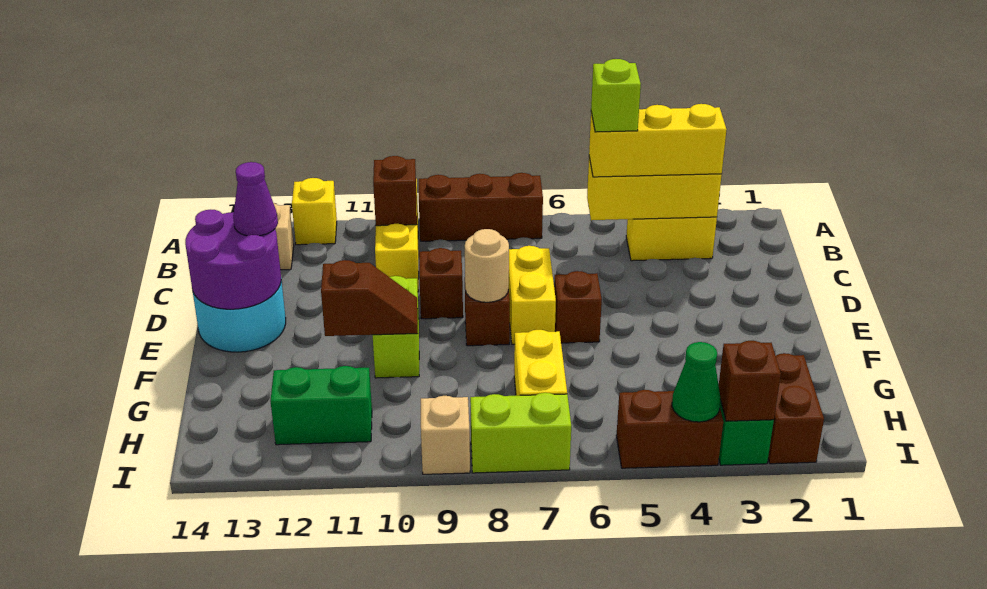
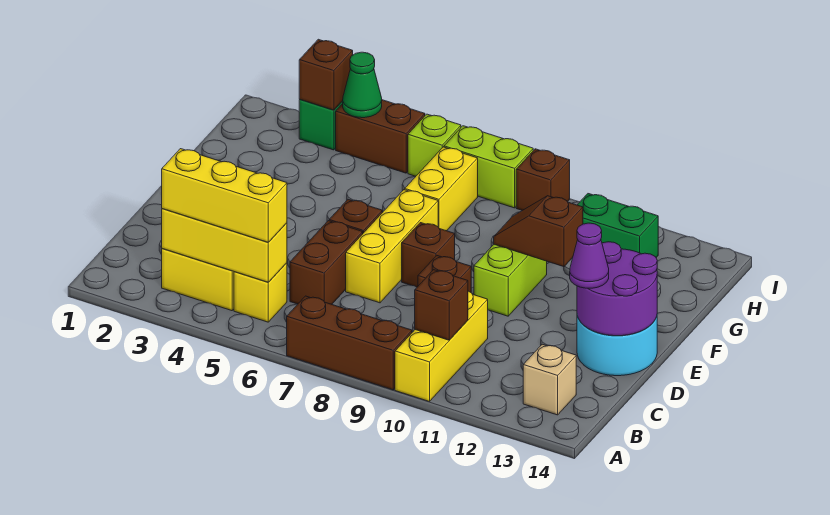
yellow 1x1 brick [292,178,337,245] -> yellow 1x1 brick moved to [234,263,287,322]
lime 1x1 brick [591,59,641,132] -> lime 1x1 brick moved to [408,114,461,176]
yellow 1x2 brick [509,246,556,344] -> yellow 1x3 brick [346,190,438,303]
tan 1x1 round brick [465,229,509,302] -> none
brown 1x2 brick [768,353,824,464] -> brown 1x2 brick moved to [290,221,363,304]
tan 1x1 brick [421,396,470,474] -> brown 1x1 brick [516,149,570,211]

